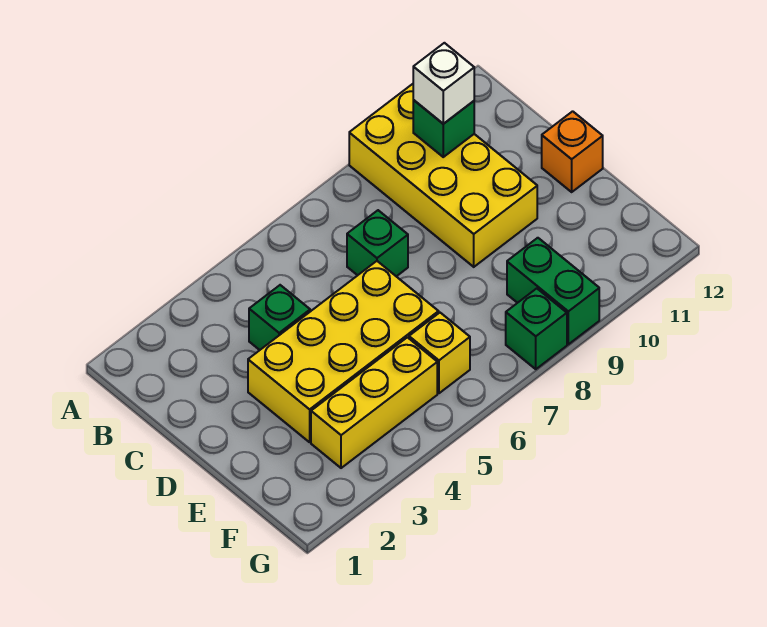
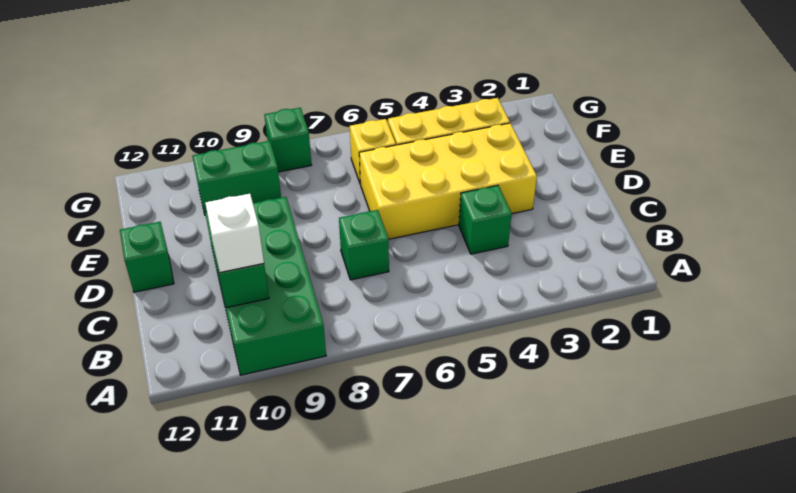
yellow 2x4 brick [349,84,537,267] -> green 2x4 brick [205,197,326,375]
orange 1x1 brick [542,111,603,192] -> green 1x1 brick [120,222,174,292]
green 1x2 brick [507,238,599,344] -> green 1x2 brick turned to [193,141,281,215]

